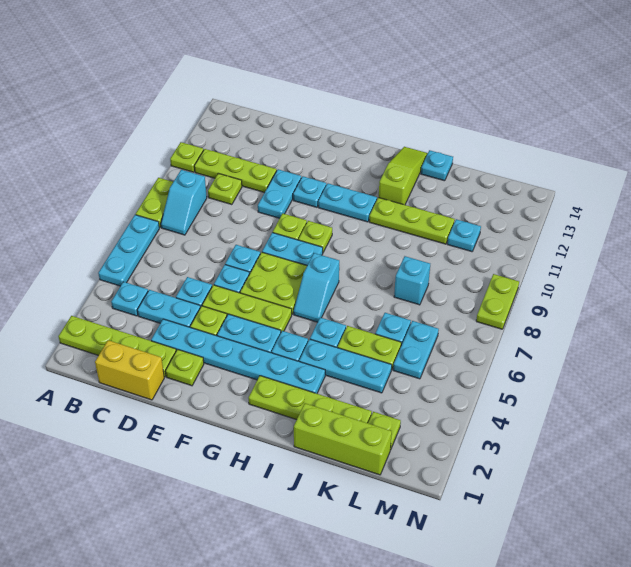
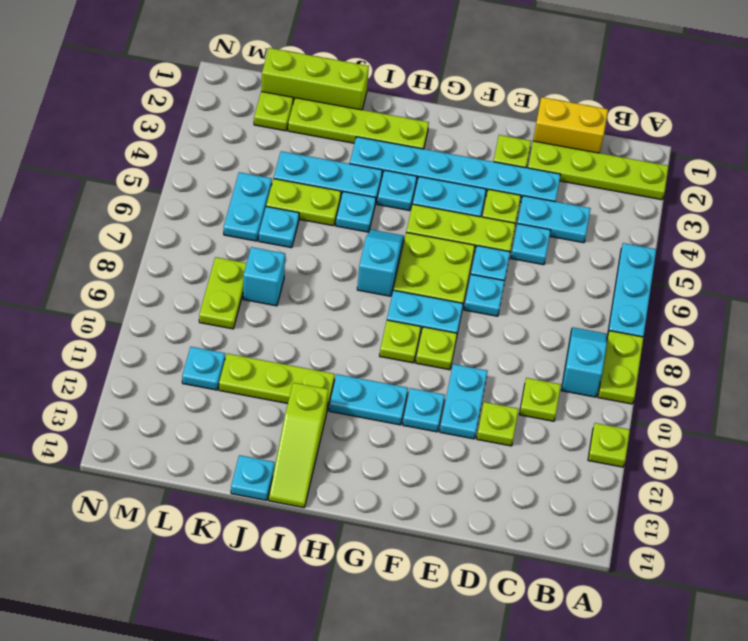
cyan 1x1 plate [111,282,148,316] -> none
lime 1x3 plate [194,149,277,193] -> lime 1x1 plate [477,402,519,446]
lime 1x2 plate [476,274,519,329] -> lime 1x2 plate moved to [199,257,247,329]

